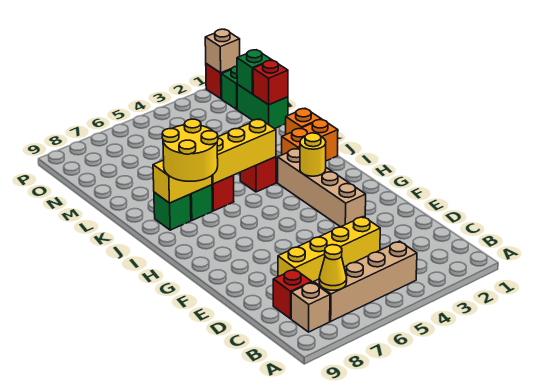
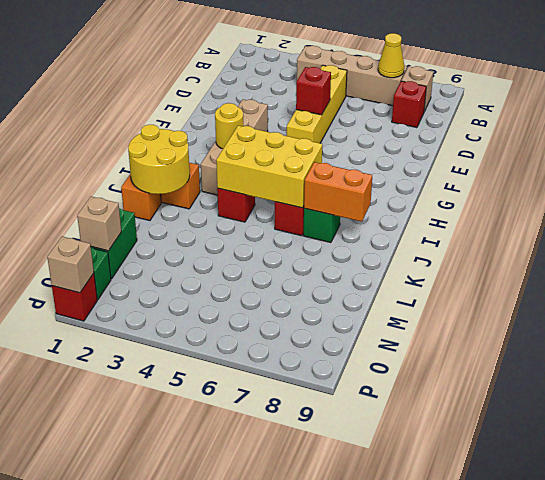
yellow 1x4 brick [278,217,380,283] -> yellow 1x4 brick turned to [287,65,347,143]
yellow 2x2 round brick [162,119,218,181] -> yellow 2x2 round brick moved to [128,125,190,194]
yellow 1x3 brick [212,119,276,184] -> yellow 2x3 brick [216,125,322,208]
yellow 1x2 brick [153,160,212,203] -> orange 1x2 brick [304,162,372,222]
green 1x1 brick [154,192,191,230] -> none
red 1x1 brick [253,60,288,105] -> red 1x1 brick moved to [296,67,331,115]
green 1x1 brick [237,50,272,94] -> tan 1x1 brick [77,197,121,251]

